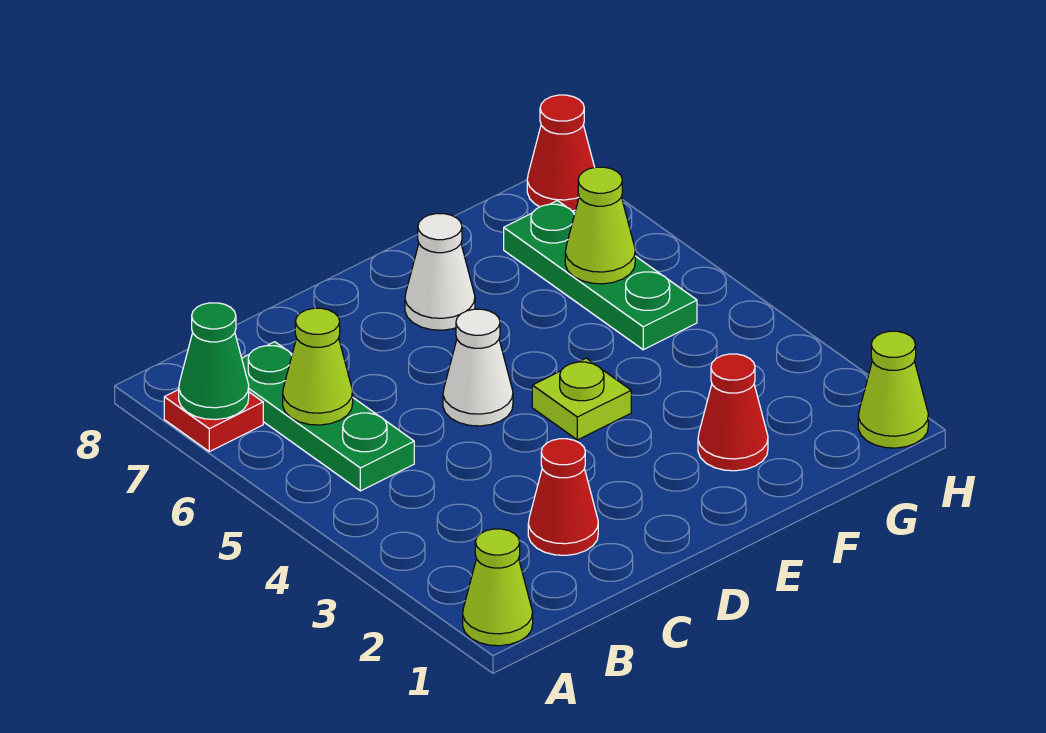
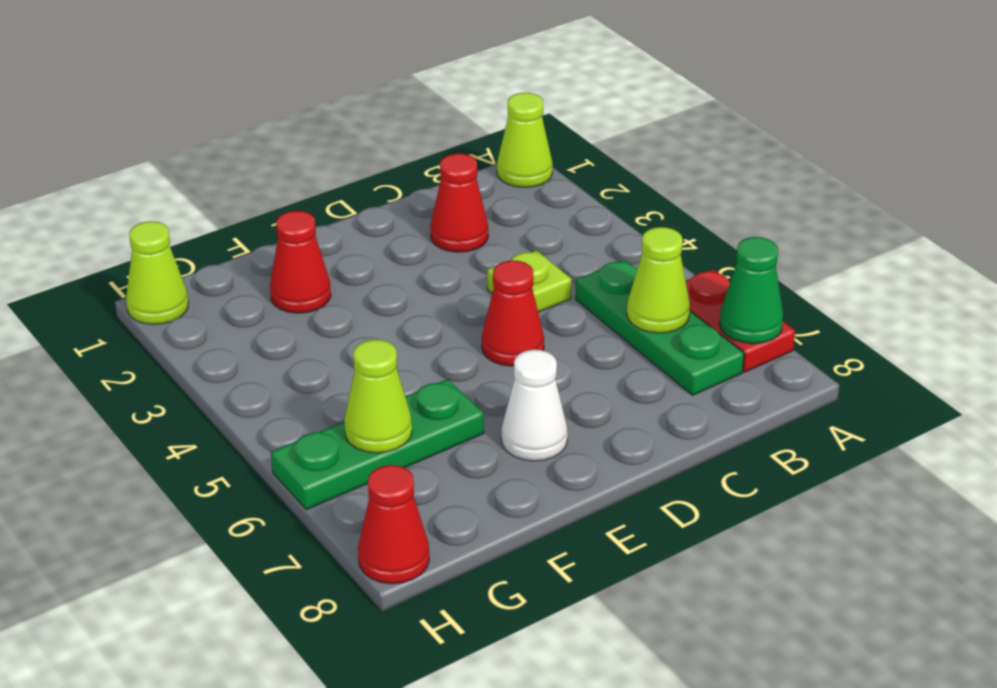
red 1x1 plate [164,390,263,452] -> red 1x2 plate [686,269,795,372]
white 1x1 cone [443,309,513,426] -> red 1x1 cone [482,260,544,366]
lime 1x1 plate [532,358,631,440] -> lime 1x1 plate moved to [487,251,572,312]
green 1x3 plate [504,201,697,350] -> green 1x3 plate turned to [271,379,484,510]

